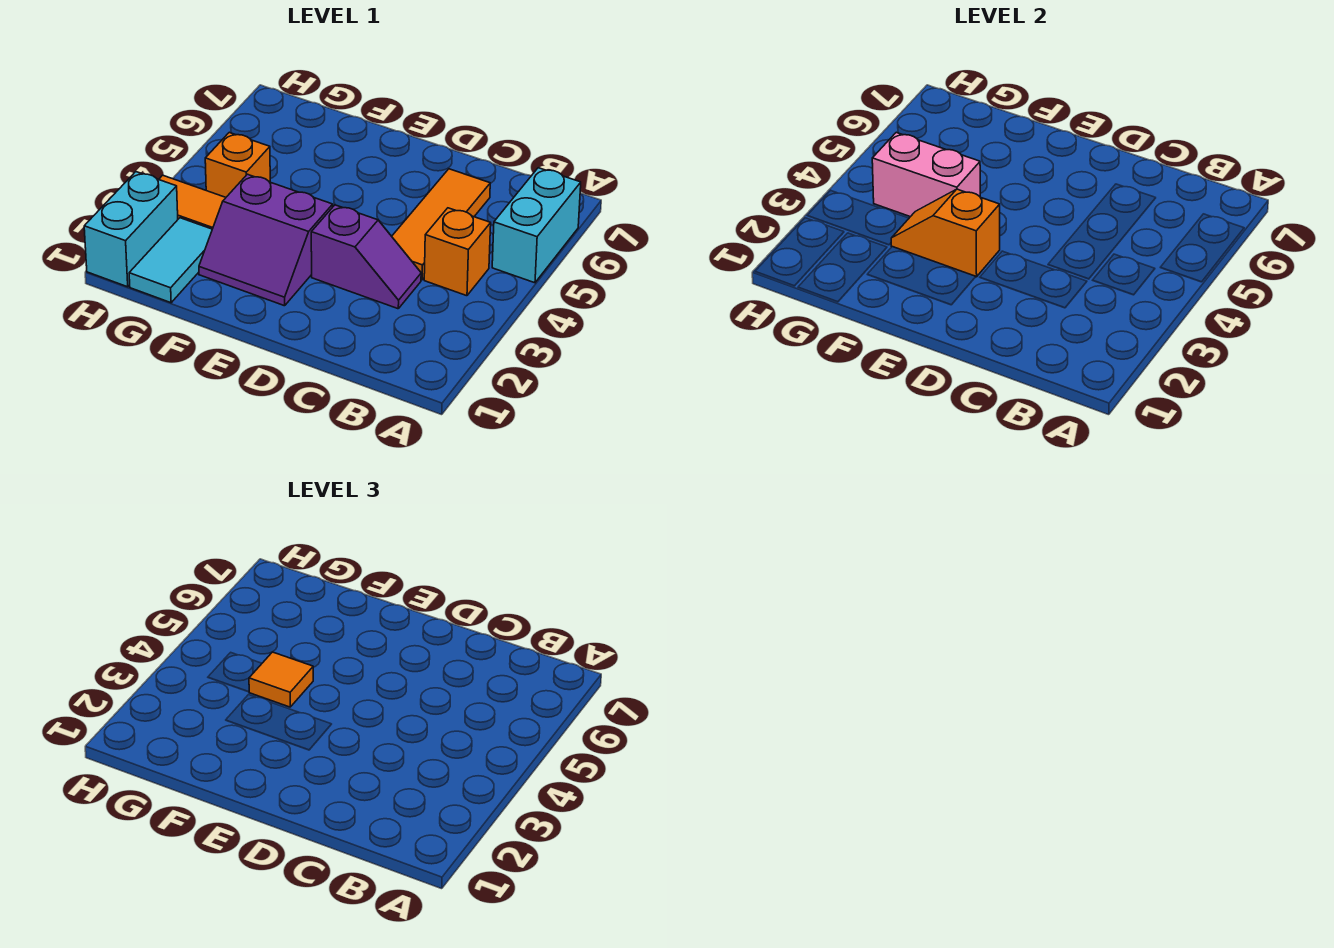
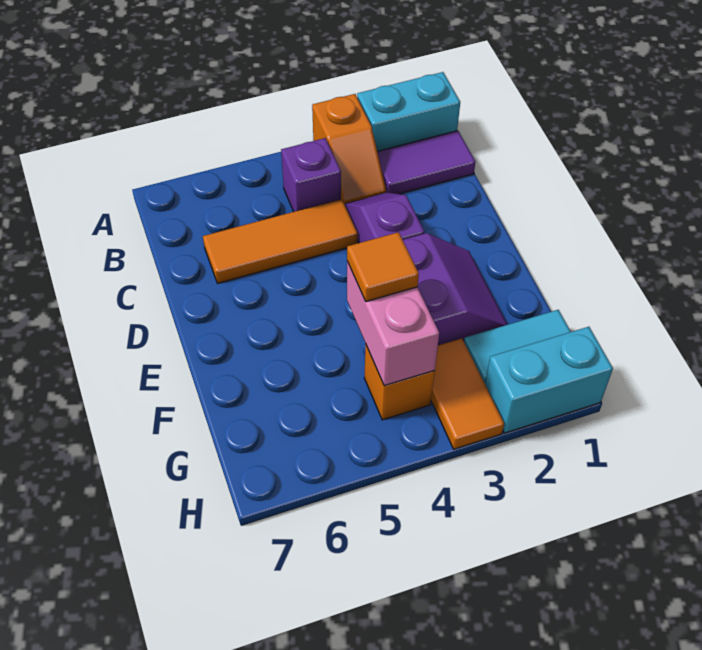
cyan 1x2 brick [492,168,581,283] -> cyan 1x2 brick moved to [357,72,460,151]
none -> purple 1x2 tile [377,131,475,194]
orange 1x1 brick [424,208,491,296] -> purple 1x1 brick [281,138,341,212]
orange 1x2 slope [891,189,1000,277] -> orange 1x2 slope moved to [312,94,386,204]

